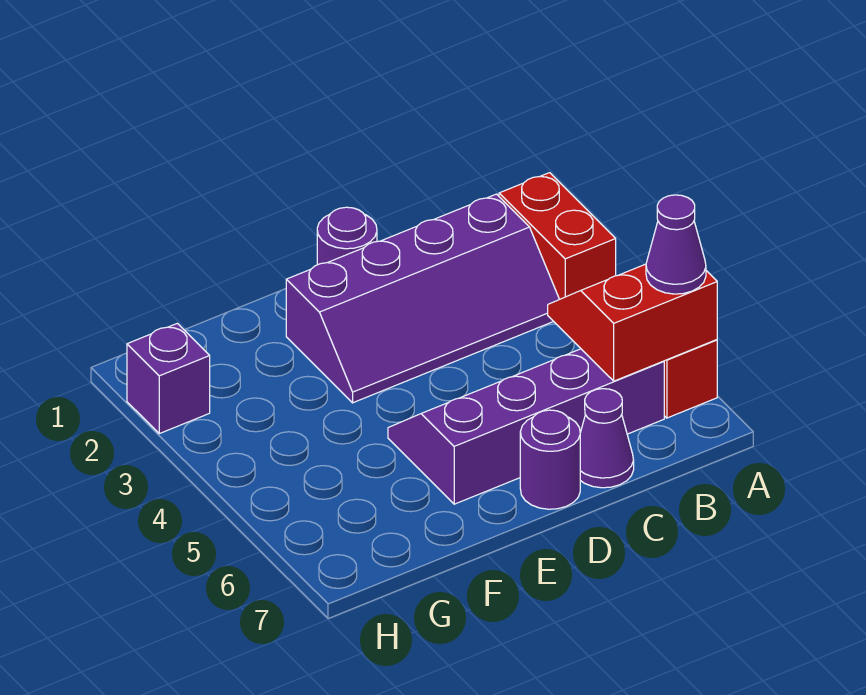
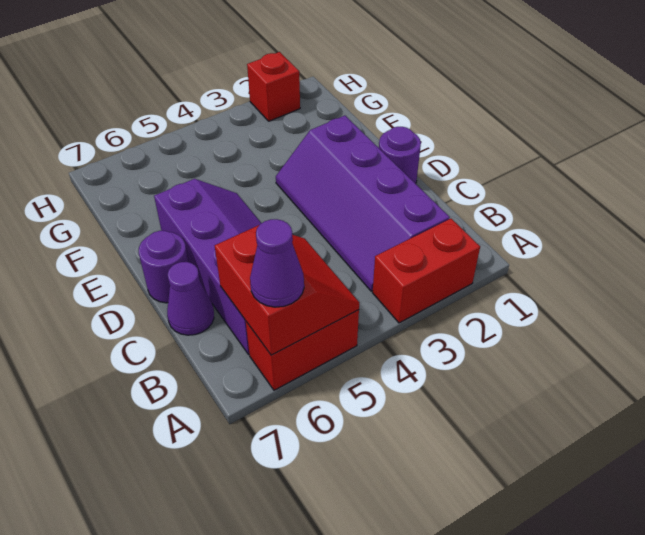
purple 1x1 brick [127,323,210,434] -> red 1x1 brick [247,52,300,121]

